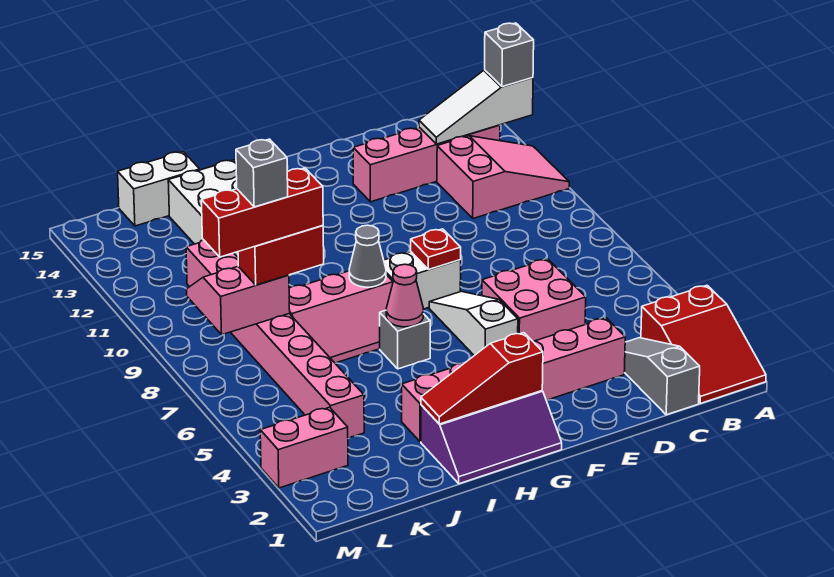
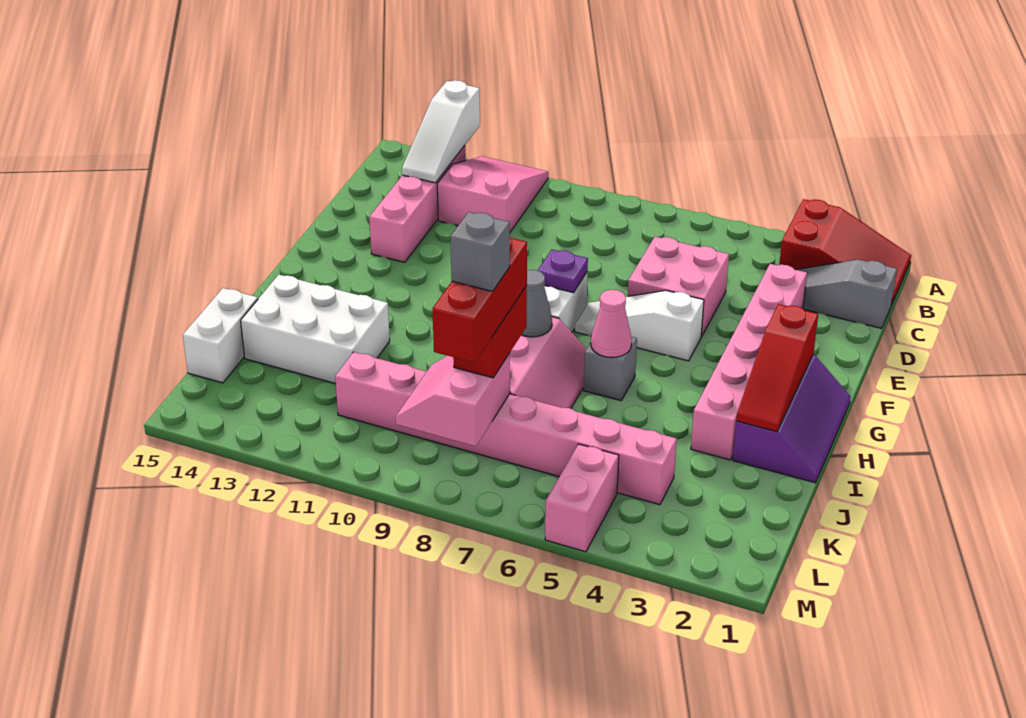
grey 1x1 brick [485,23,534,87] -> none
red 1x1 plate [411,229,461,270] -> purple 1x1 plate [538,250,588,293]
pink 1x2 brick [260,407,348,488] -> pink 1x2 brick moved to [545,444,619,552]

